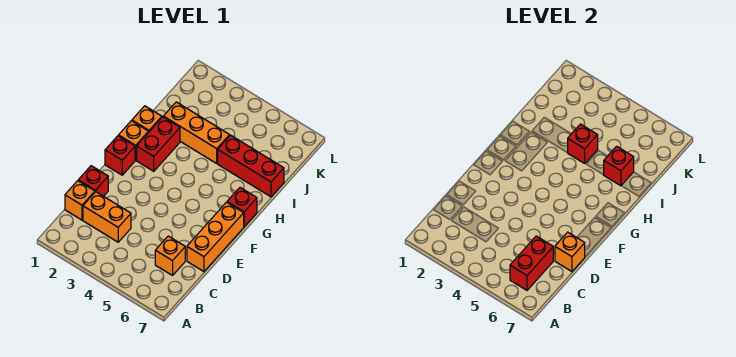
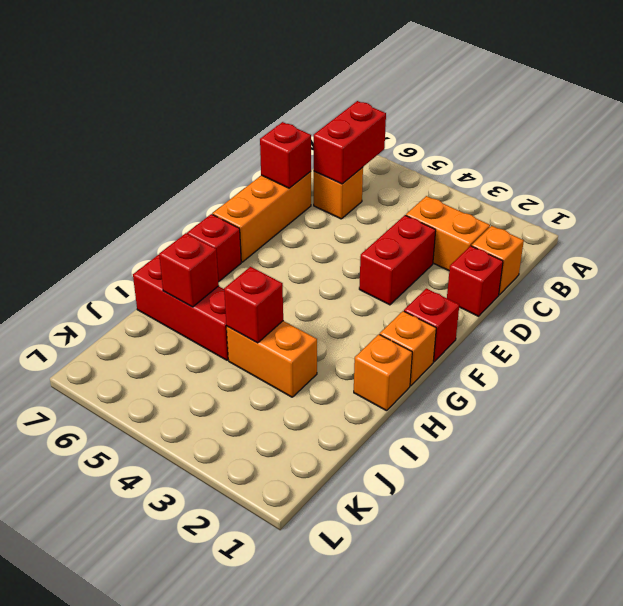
orange 1x1 brick [555,232,585,272] -> red 1x1 brick [260,122,311,188]
red 1x2 brick [137,117,180,171] -> red 1x2 brick moved to [359,215,436,305]
orange 1x3 brick [163,102,230,163] -> orange 1x2 brick [226,321,317,397]

